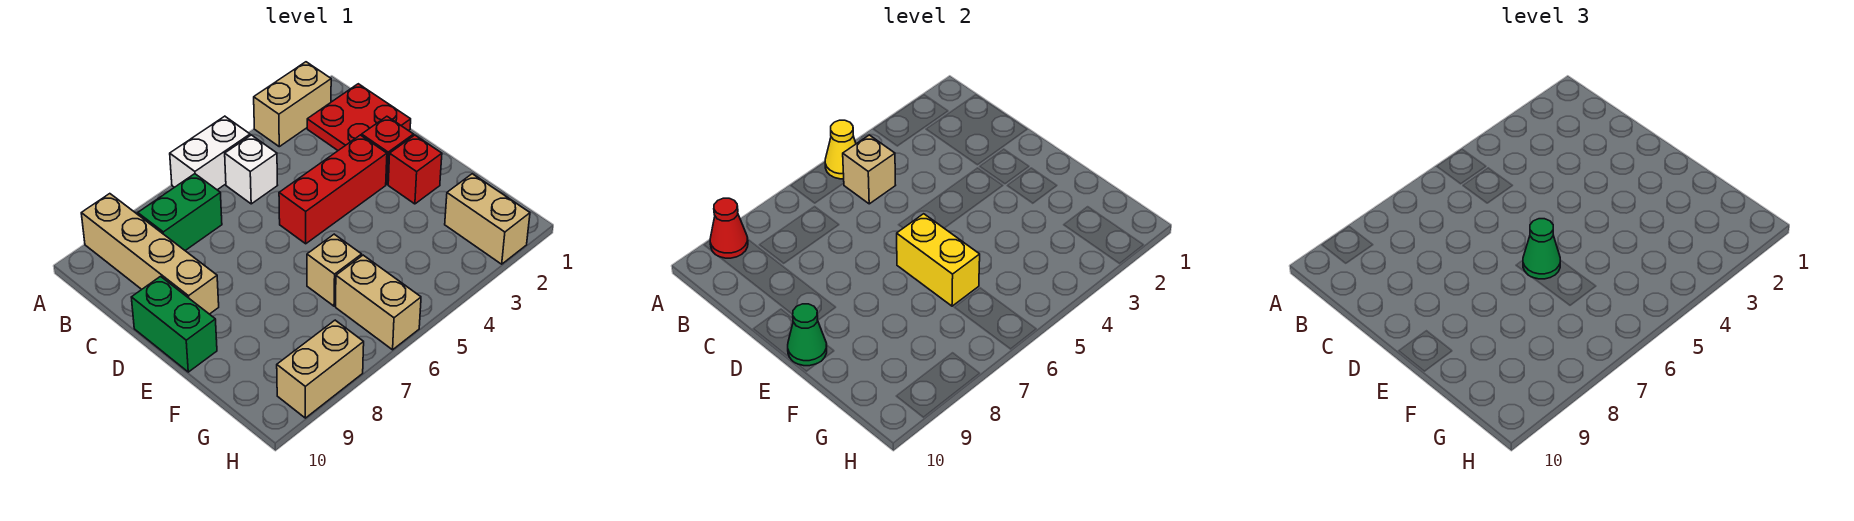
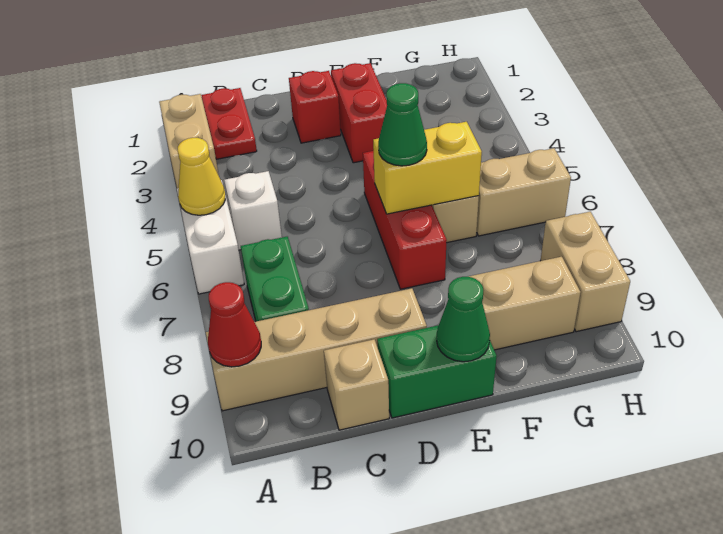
red 2x2 plate [307,84,411,150] -> red 1x2 plate [201,88,257,159]
tan 1x1 brick [843,135,896,204] -> tan 1x1 brick moved to [324,339,389,430]
red 1x3 brick [279,135,387,244] -> red 1x3 brick moved to [363,151,447,289]
red 1x1 brick [388,135,442,204] -> red 1x2 brick [331,63,387,163]
tan 1x2 brick [445,174,530,264] -> tan 1x2 brick moved to [468,257,581,350]

